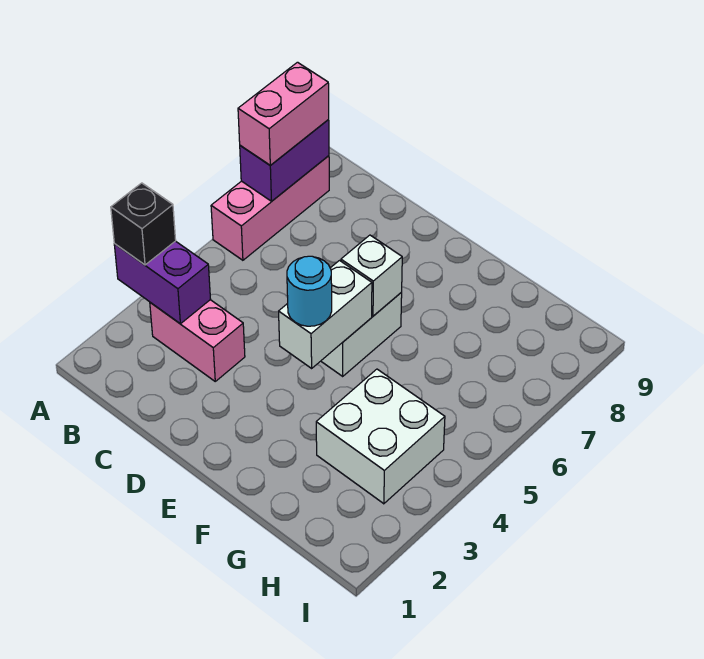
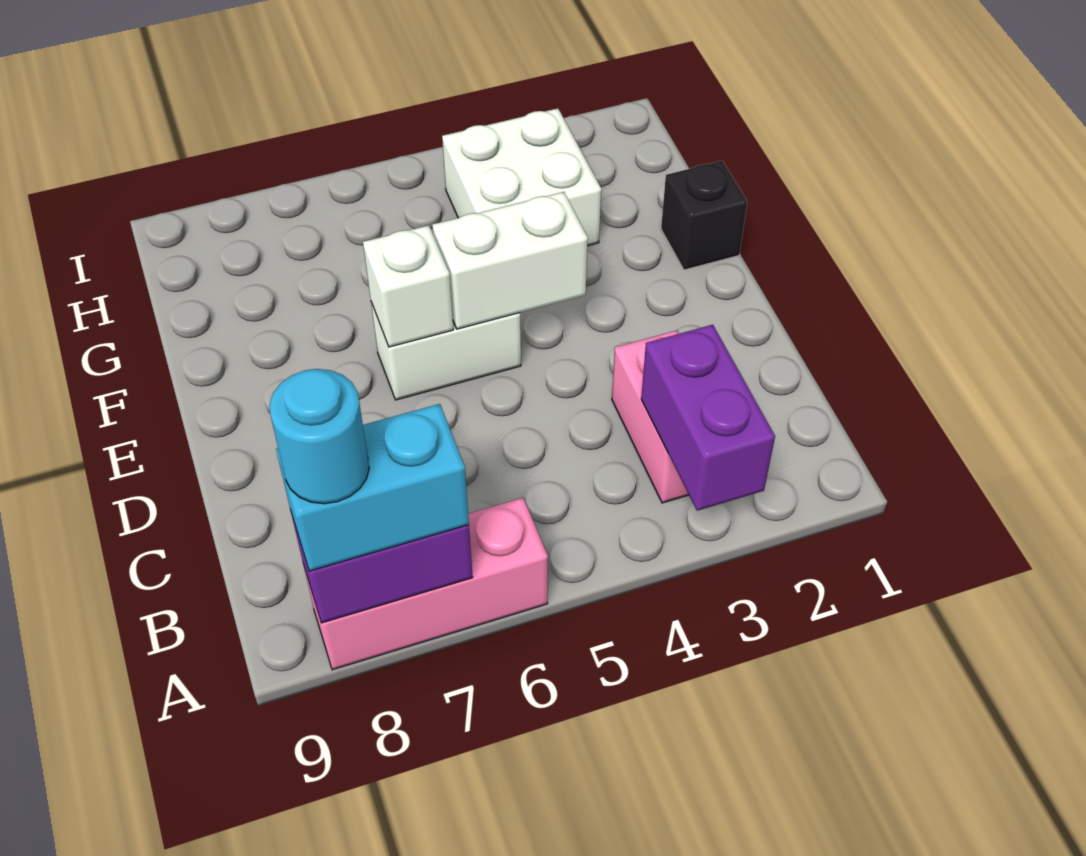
black 1x1 brick [111,183,176,265] -> black 1x1 brick moved to [661,161,747,270]
pink 1x2 brick [238,62,329,165] -> cyan 1x2 brick [276,404,469,571]
cyan 1x1 round brick [287,256,332,326] -> cyan 1x1 round brick moved to [270,369,369,504]

